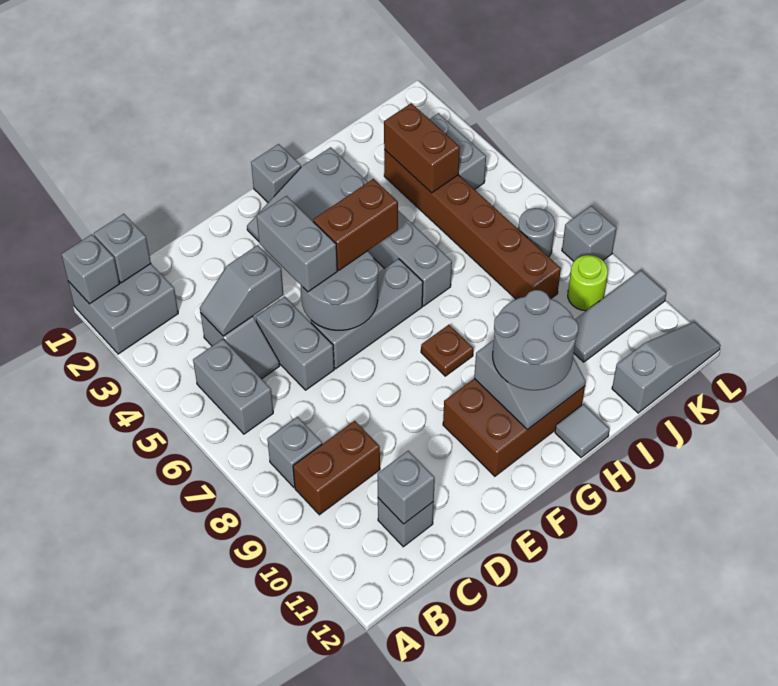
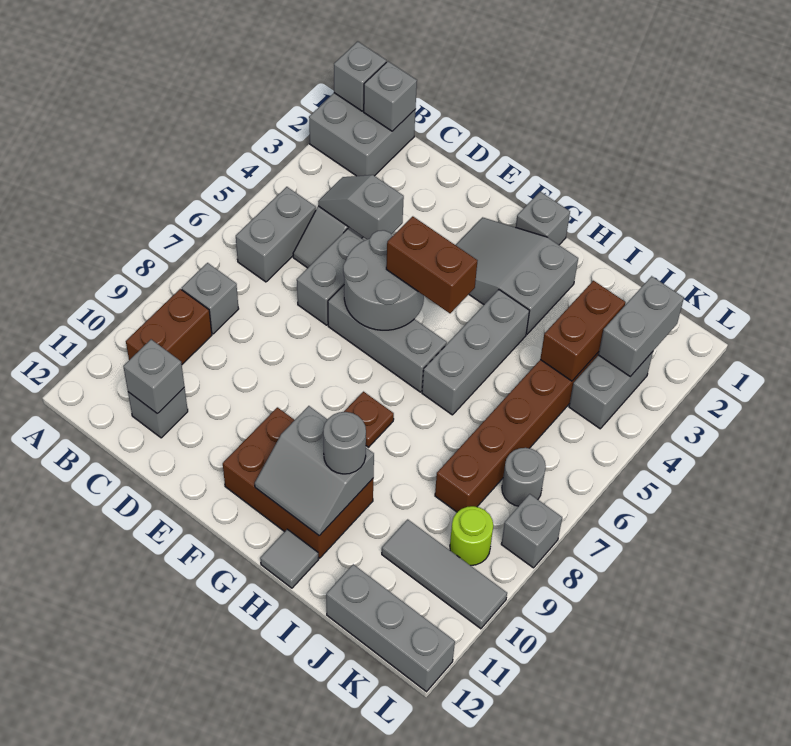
brown 1x2 brick [293,421,380,515] -> brown 1x2 brick turned to [126,289,212,364]
grey 1x2 brick [257,196,337,292] -> grey 1x2 brick moved to [598,276,684,376]
grey 2x2 round brick [493,290,578,390] -> grey 1x1 round brick [323,412,366,474]
grey 1x3 slope [612,322,721,413] -> grey 1x3 brick [326,564,455,692]

